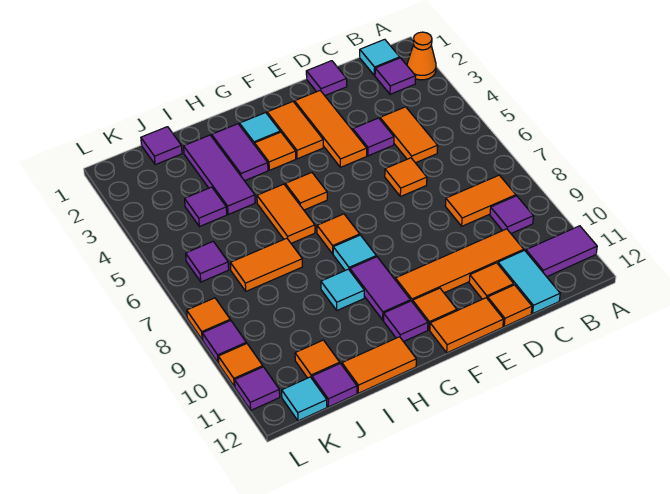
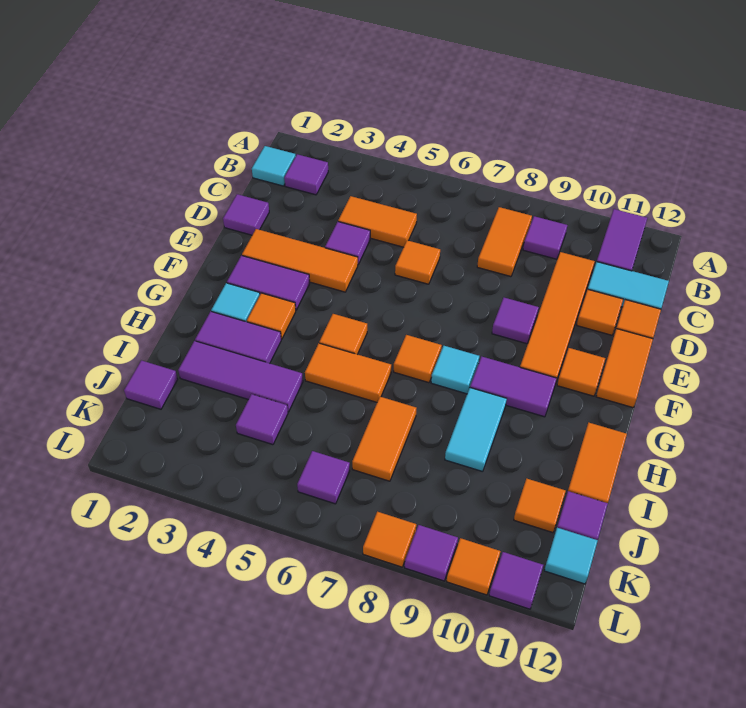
orange 1x1 cone [407,32,436,80] -> none
orange 1x2 tile [267,102,323,159] -> purple 1x2 tile [227,255,310,310]
purple 1x1 tile [384,301,428,342] -> purple 1x1 tile moved to [492,298,539,344]
cyan 1x1 tile [321,269,364,310] -> cyan 1x2 tile [445,388,507,472]

